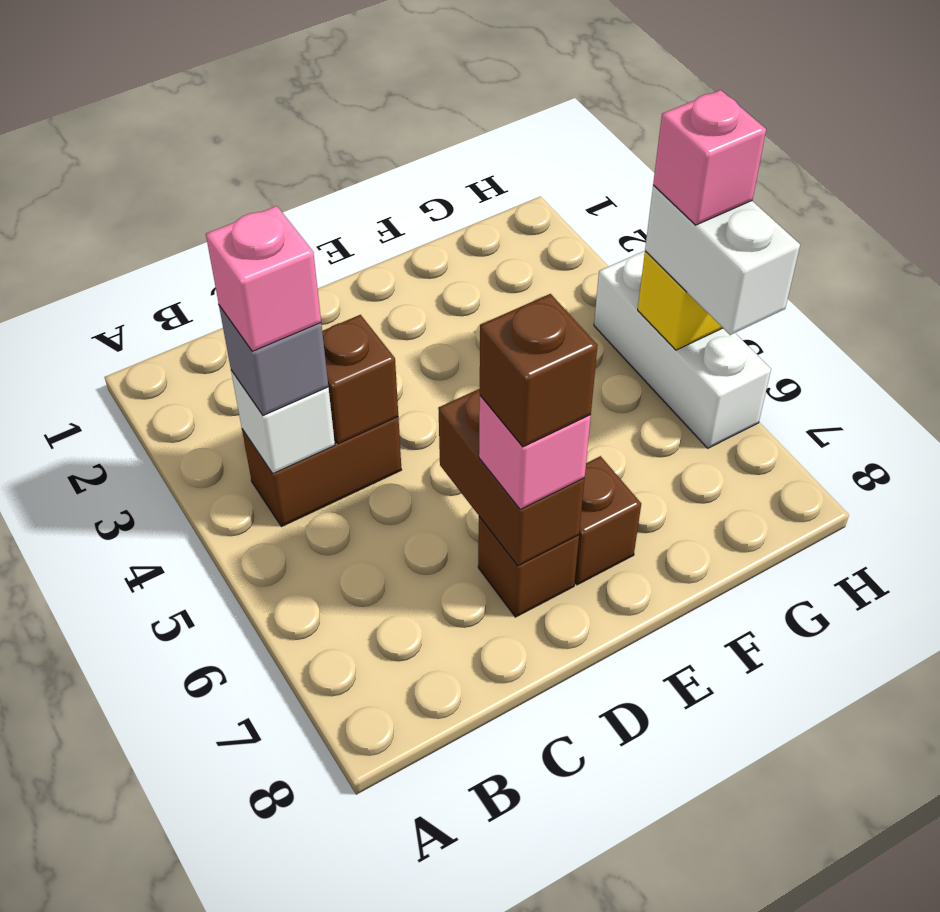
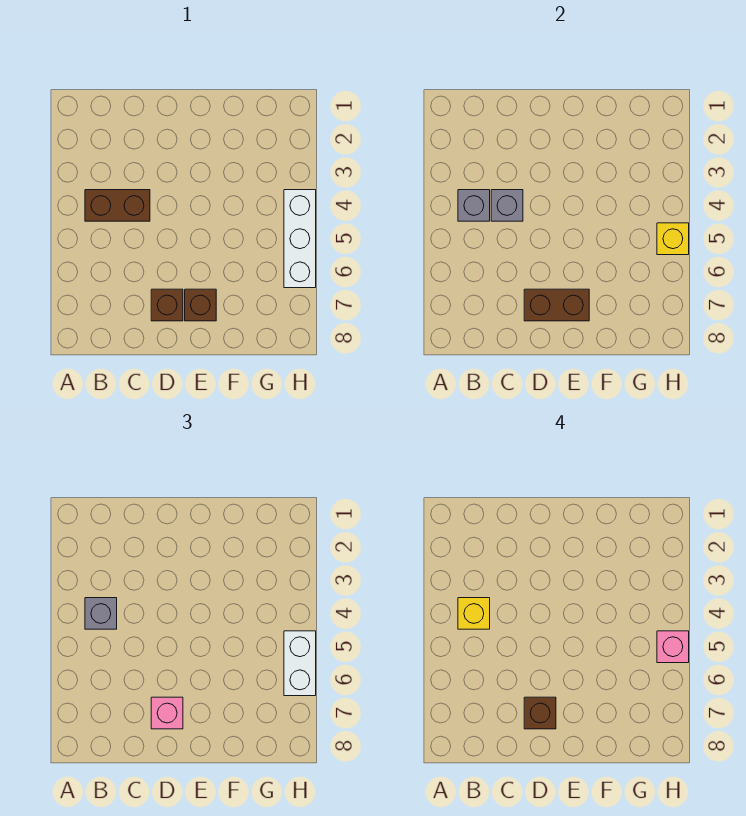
white 1x1 brick [231,370,335,473] -> grey 1x1 brick [458,190,490,221]
pink 1x1 brick [206,206,321,351] -> yellow 1x1 brick [458,598,490,629]
brown 1x1 brick [322,315,398,444] -> grey 1x1 brick [491,190,523,221]
brown 1x2 brick [438,389,585,566] -> brown 1x2 brick turned to [524,289,589,321]

